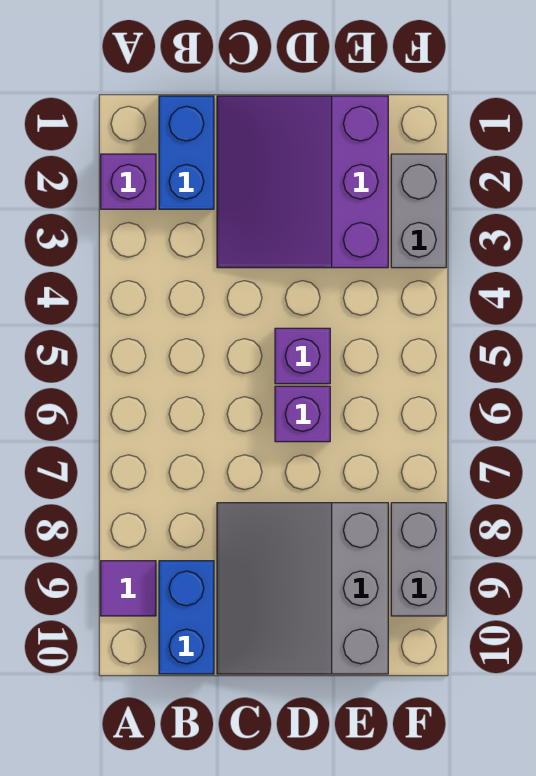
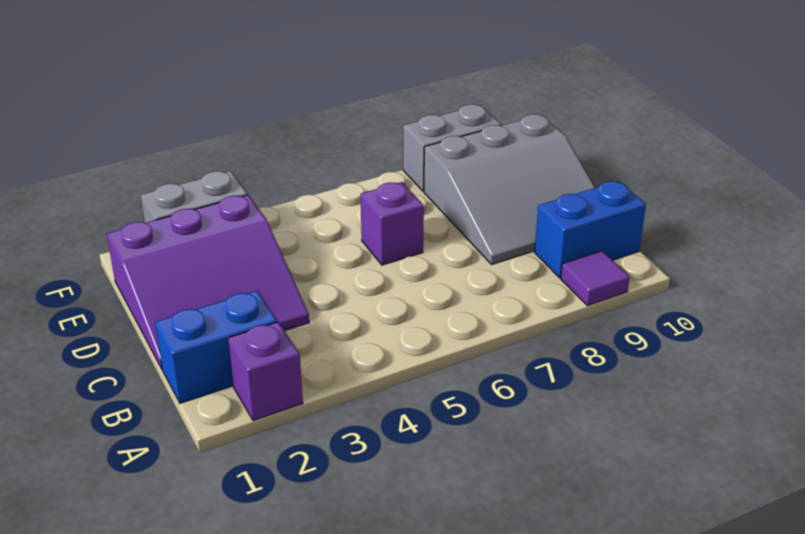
purple 1x1 brick [275,328,330,384] -> none

